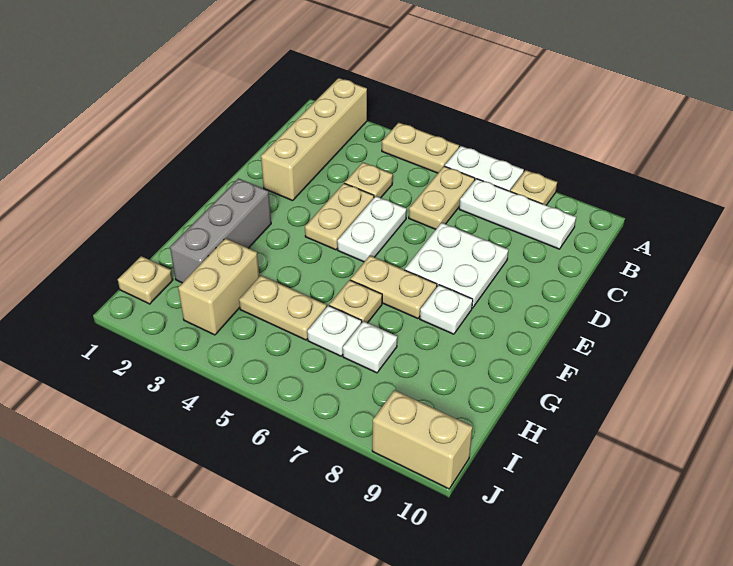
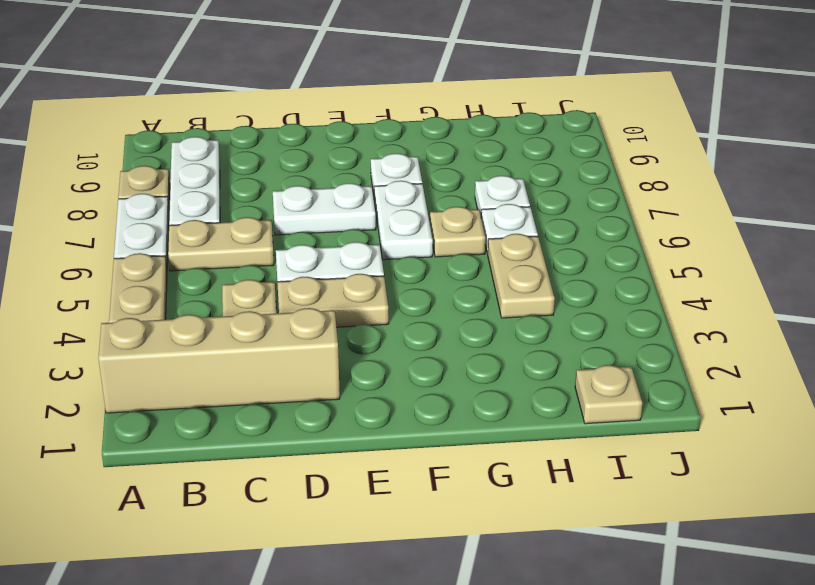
white 2x2 plate [405,223,508,308] -> white 1x2 plate [273,183,376,235]
grey 1x3 brick [170,178,271,283] -> none
tan 1x2 plate [350,256,437,319] -> white 1x2 plate [374,181,433,260]
tan 1x2 brick [178,238,259,335] -> none
tan 1x2 brick [372,390,473,489] -> none

